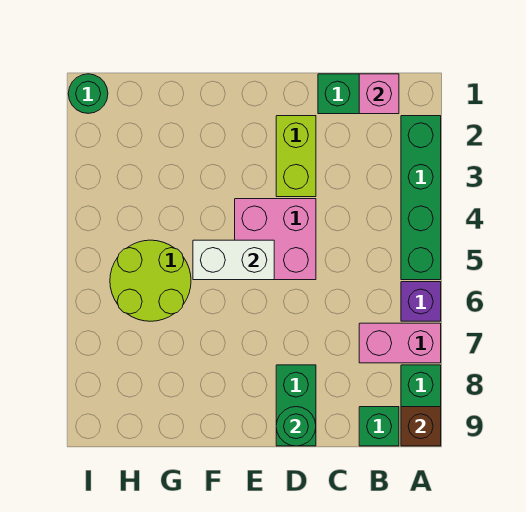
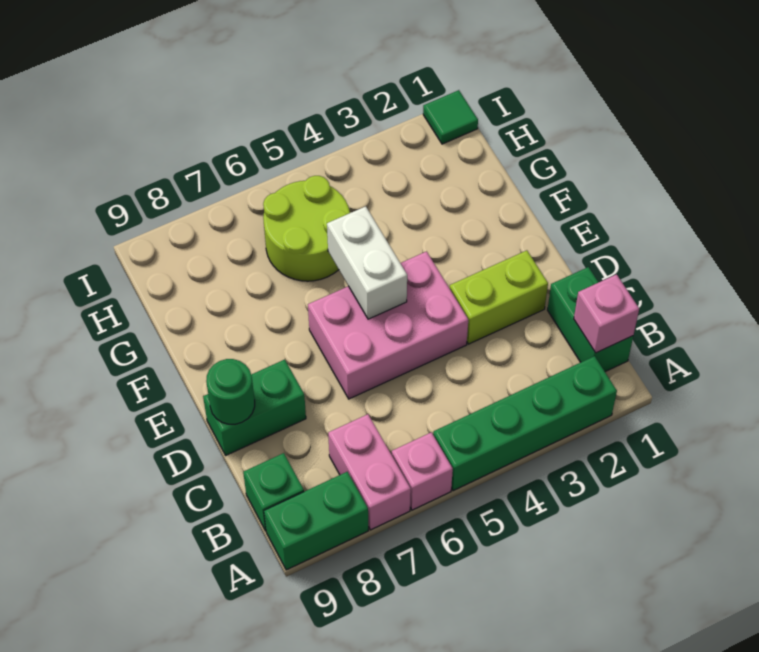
purple 1x1 brick [401,282,441,321] -> pink 1x1 brick [392,432,453,510]
brown 1x1 brick [401,407,441,446] -> none
pink 2x2 brick [235,199,316,280] -> pink 2x3 brick [308,252,468,399]
green 1x1 round brick [68,74,108,113] -> green 1x1 tile [423,90,478,144]

